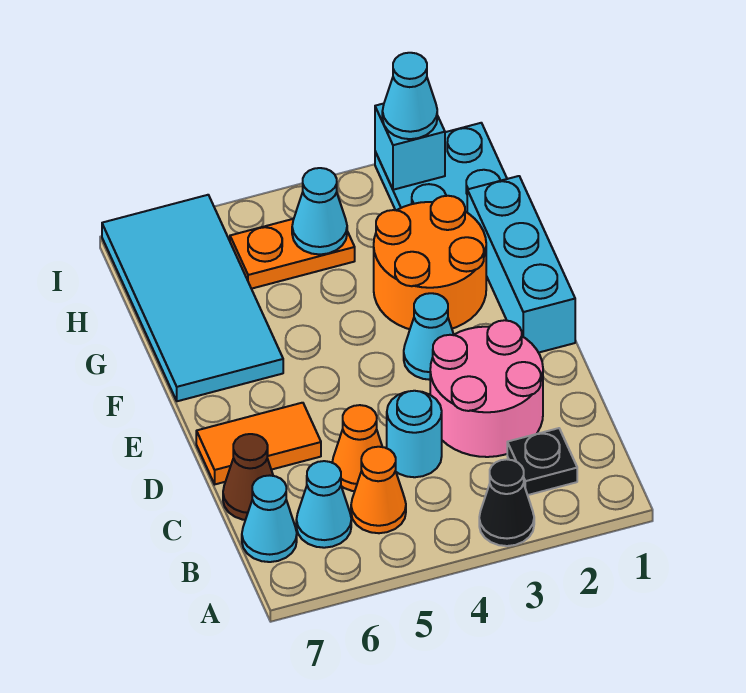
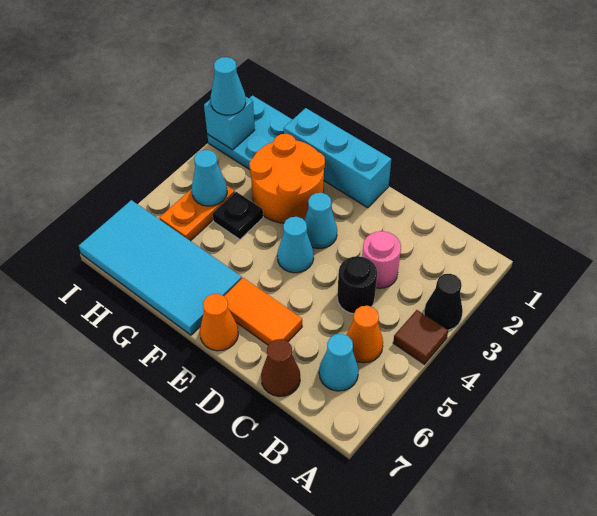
none -> brown 1x1 tile [393,310,448,364]
black 1x1 plate [507,428,577,495] -> black 1x1 plate moved to [213,192,263,239]
cyan 1x1 cone [242,475,297,562] -> cyan 1x1 cone moved to [277,217,314,273]
pink 2x2 round brick [430,320,543,457] -> pink 1x1 round brick [362,231,401,288]
cyan 1x1 round brick [387,391,442,477] -> black 1x1 round brick [337,256,377,314]
orange 1x1 cone [332,405,382,491] -> orange 1x1 cone moved to [200,294,238,351]
orange 1x2 tile [196,403,321,484] -> orange 1x2 tile turned to [224,278,302,345]

